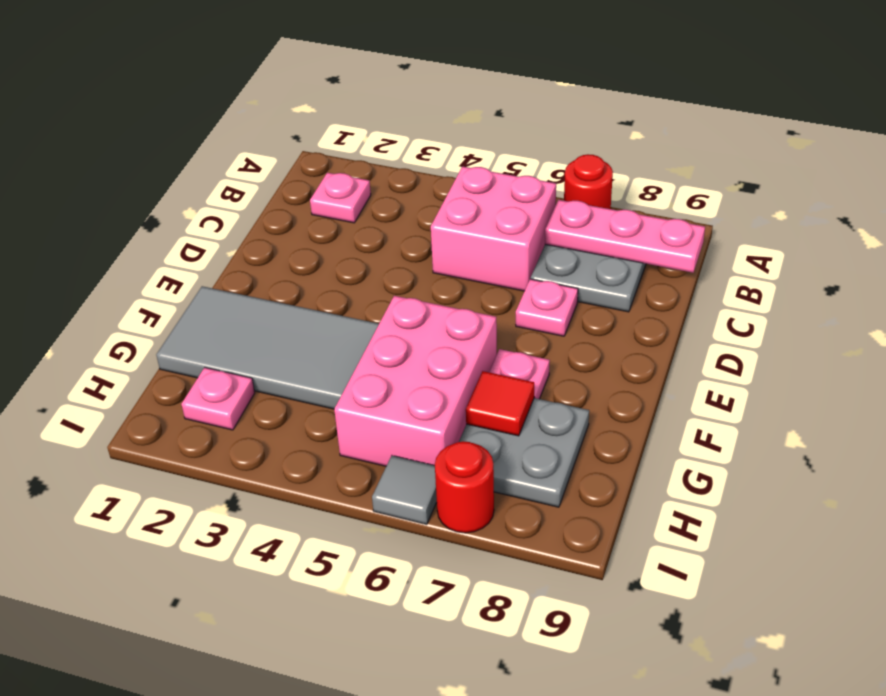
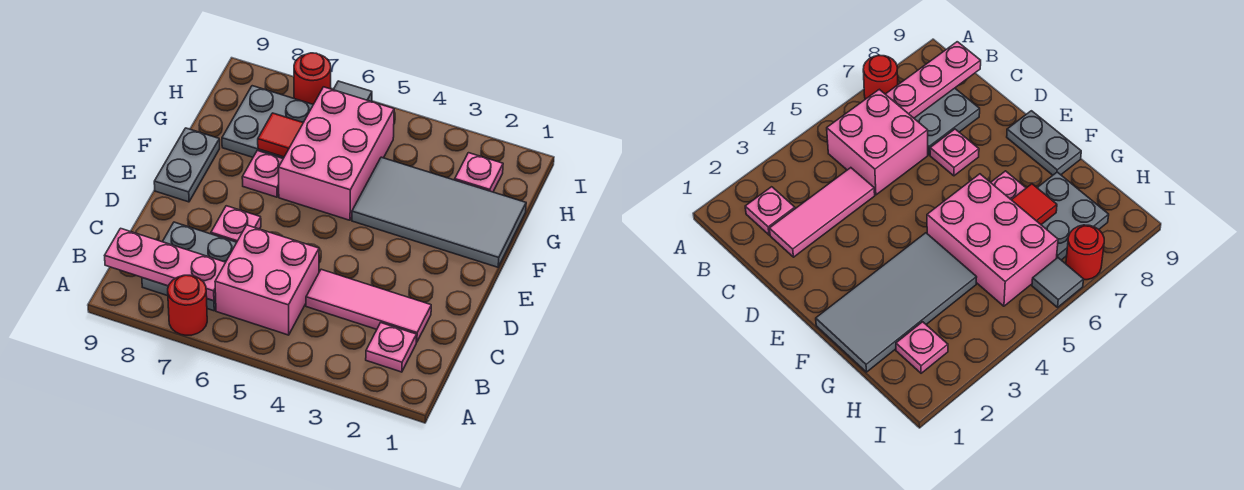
none -> pink 1x3 tile [306,269,431,342]
none -> grey 1x2 plate [154,128,220,202]

